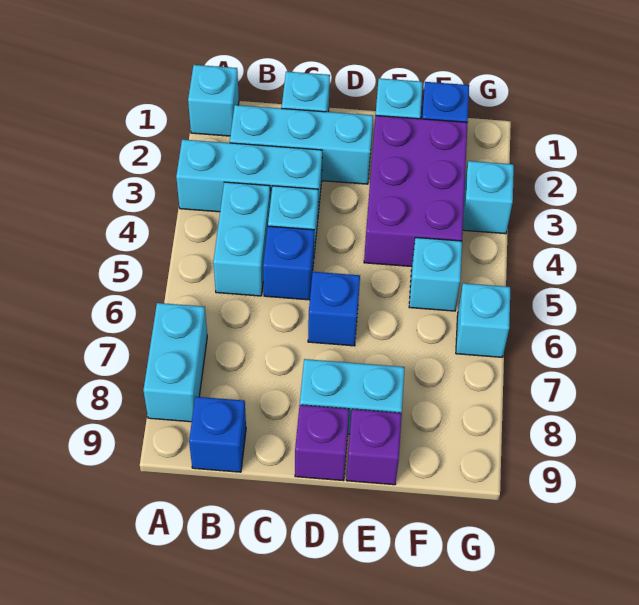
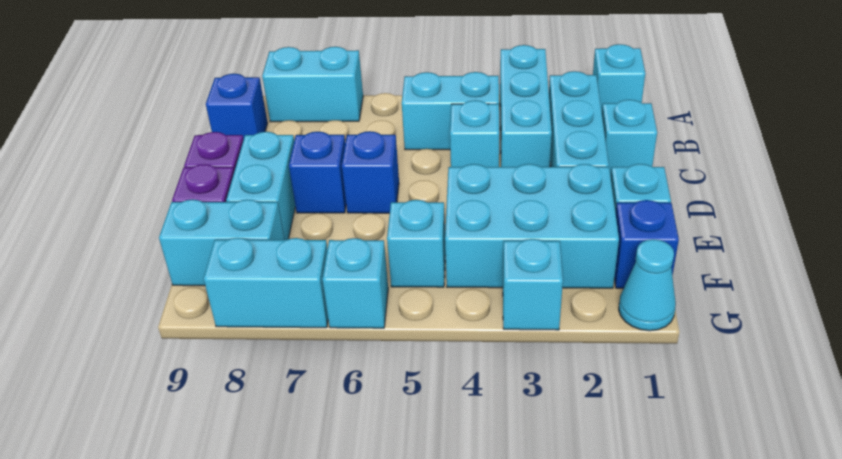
blue 1x1 brick [263,226,314,300] -> blue 1x1 brick moved to [289,132,346,213]
purple 2x3 brick [364,115,468,267] -> cyan 2x3 brick [445,164,619,288]
none -> cyan 1x2 brick [159,200,284,286]
none -> cyan 1x1 cone [619,239,676,331]
none -> cyan 1x2 brick [204,238,328,328]

